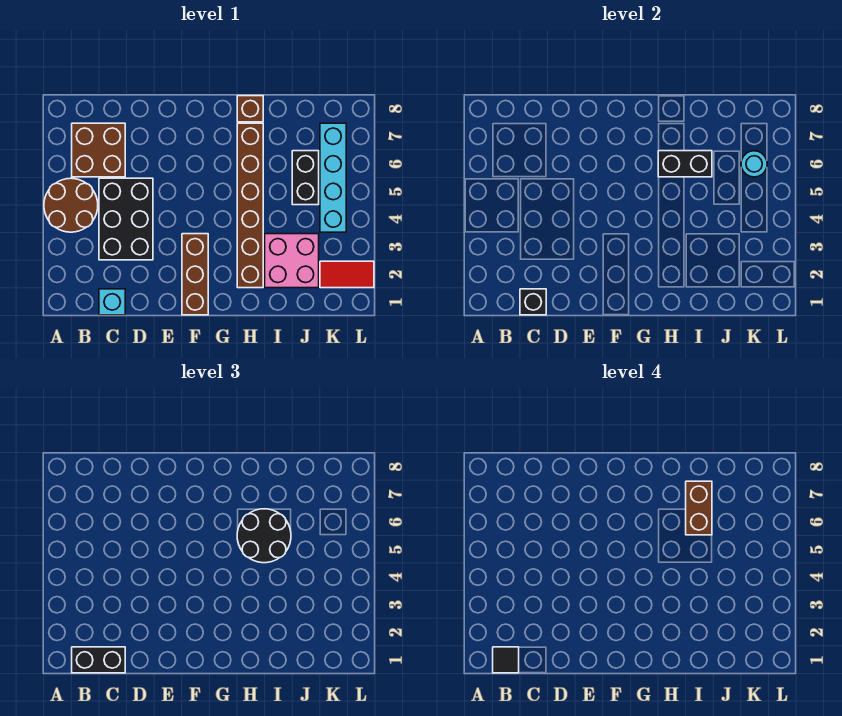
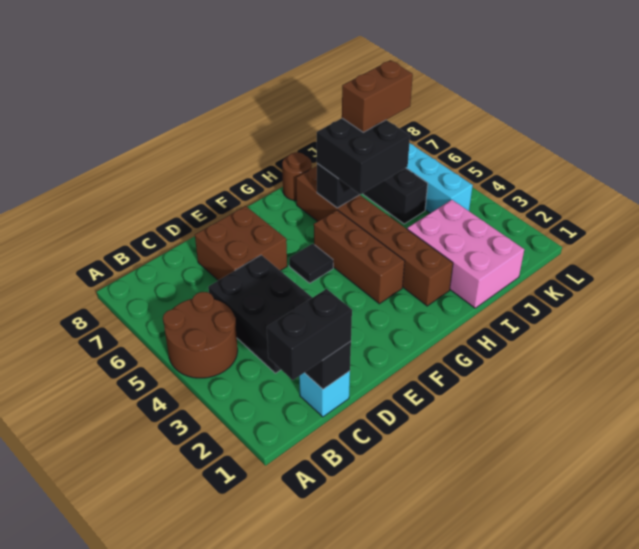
black 1x1 tile [493,647,519,673] -> black 1x1 tile moved to [289,244,333,283]
brown 2x2 brick [72,123,125,177] -> brown 2x2 brick moved to [195,206,287,280]
brown 1x3 brick [182,234,208,315] -> brown 1x3 brick moved to [314,210,405,304]
black 2x2 round brick [237,509,291,563] -> black 2x2 brick [317,118,410,195]
brown 1x1 brick [237,96,263,122] -> brown 1x1 round brick [282,152,312,201]
pink 2x2 brick [265,234,319,288] -> pink 2x3 brick [407,200,524,308]
brown 1x2 brick [686,481,712,535] -> brown 1x2 brick turned to [342,60,413,132]
red 1x2 tile [320,261,374,288] -> none
cyan 1x1 round brick [741,151,767,177] -> none

